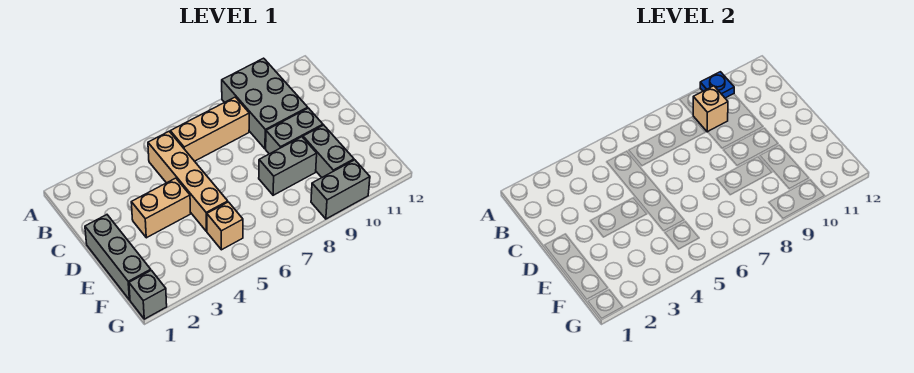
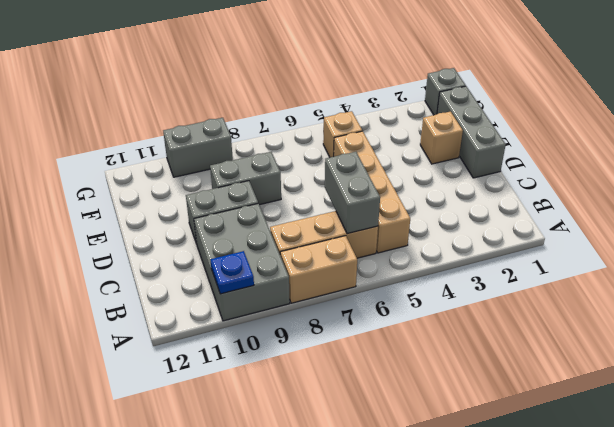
tan 1x1 brick [693,86,728,132] -> tan 1x1 brick moved to [420,112,463,164]
tan 1x2 brick [131,178,191,238] -> tan 1x2 brick moved to [280,236,357,303]
grey 1x2 brick [303,125,354,177] -> grey 1x2 brick moved to [325,152,380,234]

